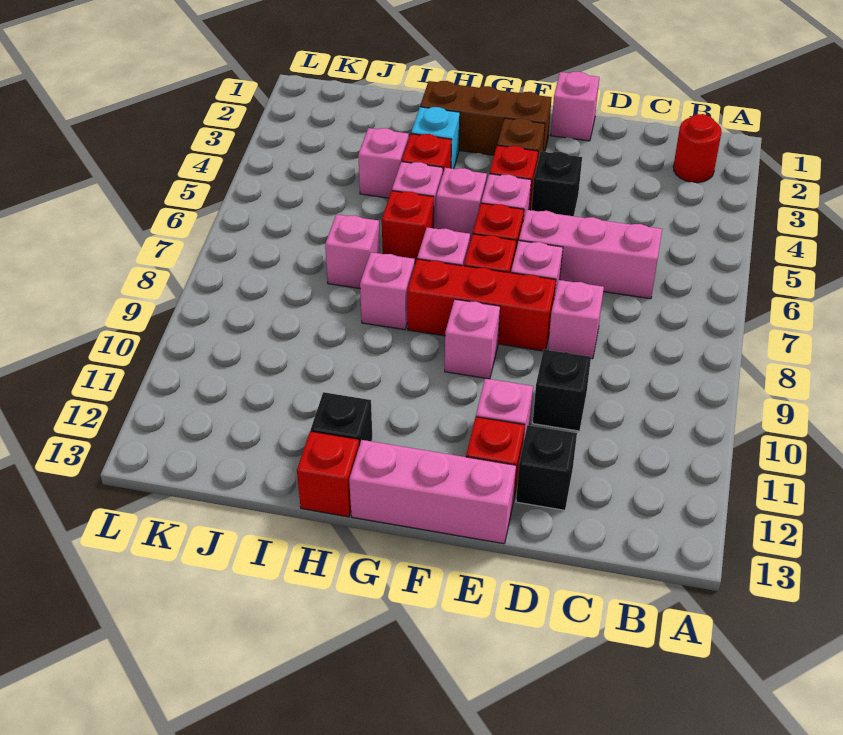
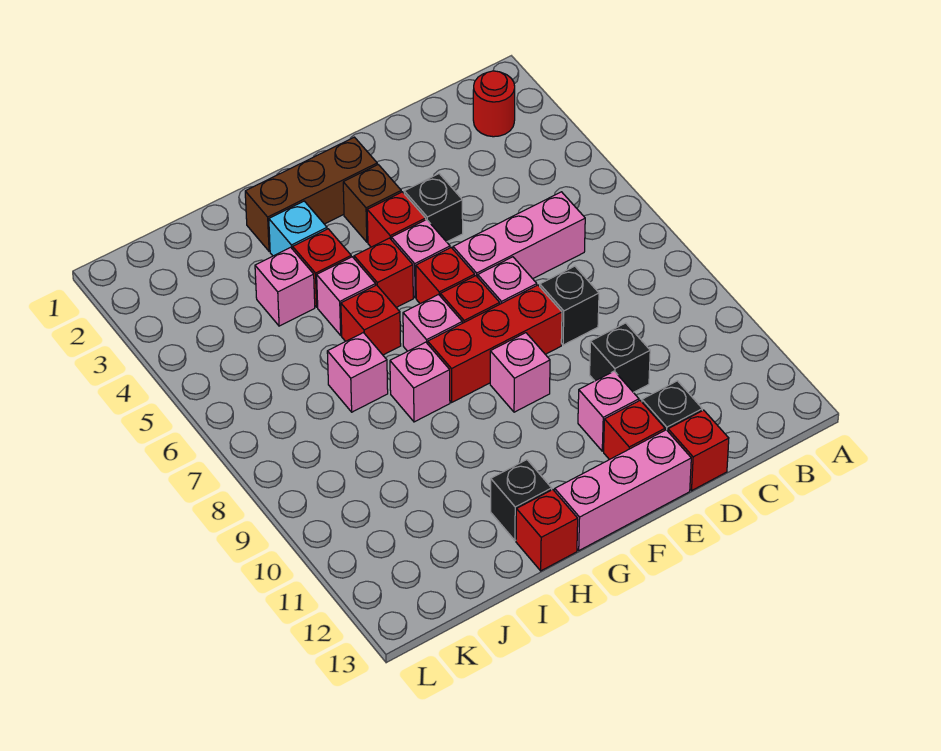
pink 1x1 brick [548,280,604,359] -> black 1x1 brick [540,266,599,345]
none -> red 1x1 brick [668,410,729,491]
pink 1x1 brick [551,72,599,141] -> none
pink 1x1 brick [436,168,487,240] -> red 1x1 brick [354,238,413,308]

